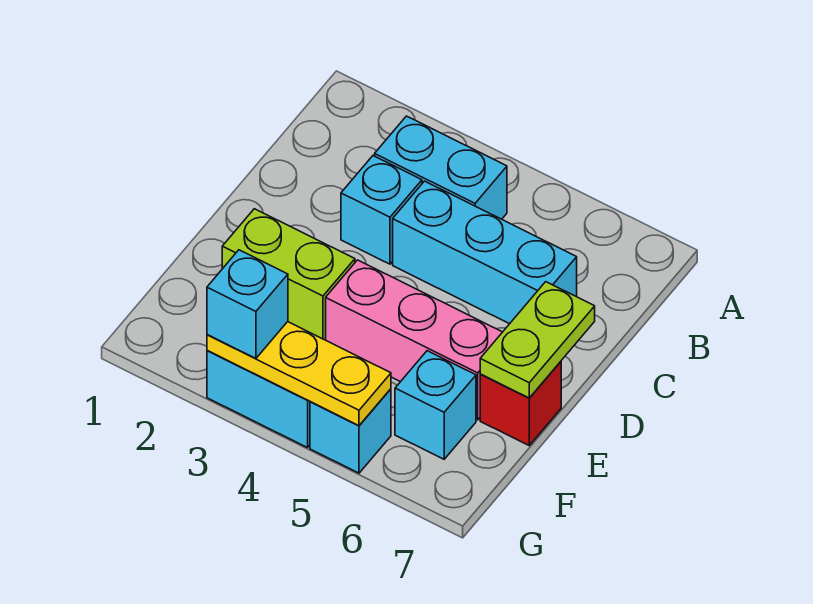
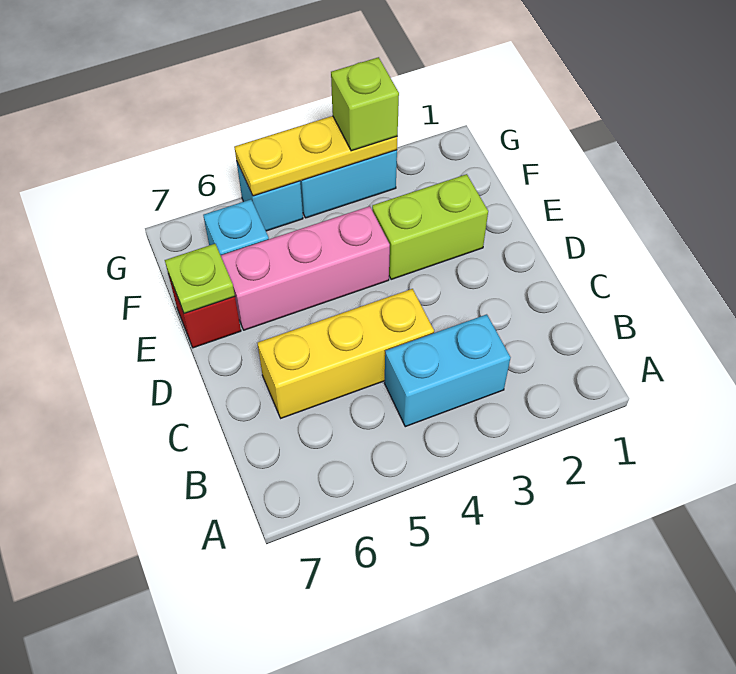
cyan 1x1 brick [341,156,422,264] -> none
cyan 1x3 brick [393,181,577,324] -> yellow 1x3 brick [258,289,434,418]
lime 1x2 plate [480,282,595,398] -> lime 1x1 plate [165,244,235,313]
cyan 1x1 brick [207,250,288,358] -> lime 1x1 brick [331,57,399,151]

